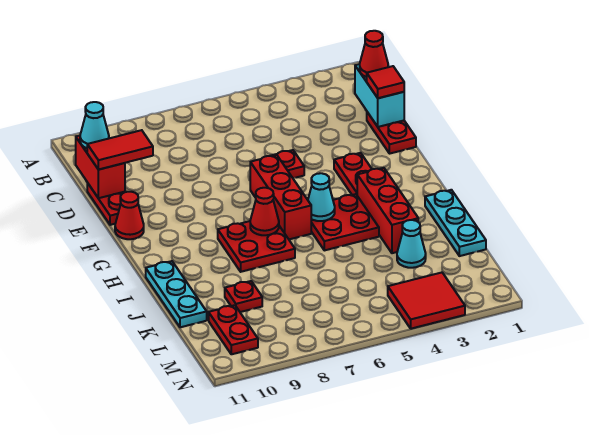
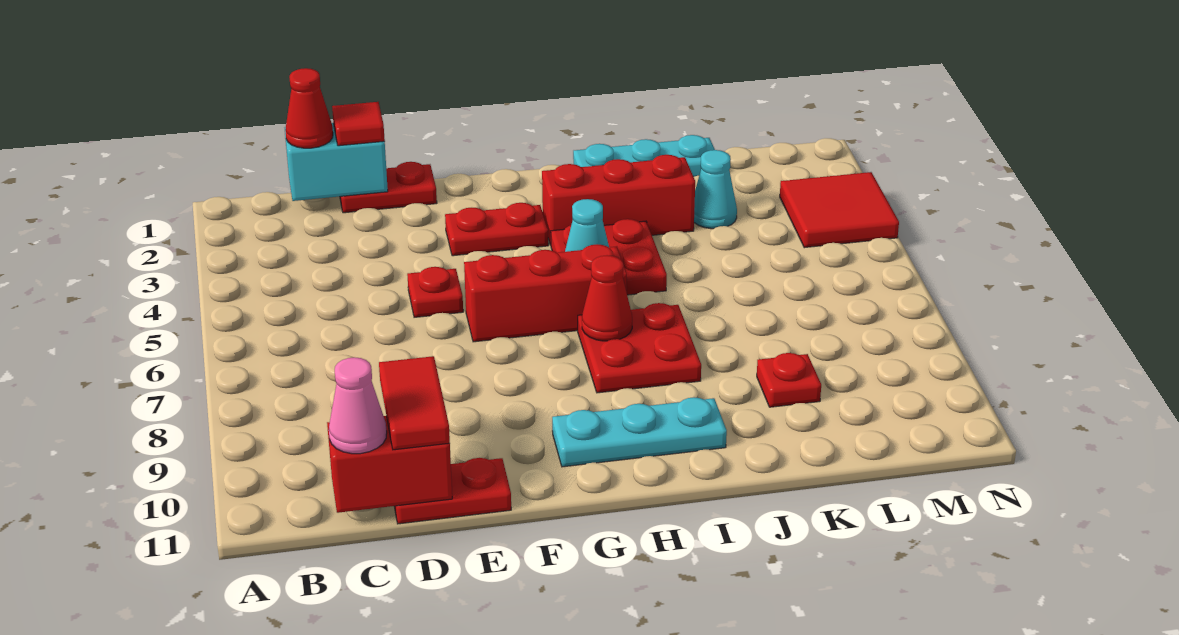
cyan 1x1 cone [80,102,109,148] -> pink 1x1 cone [329,357,387,454]
red 1x1 cone [115,192,144,239] -> none
cyan 1x3 plate [146,261,207,327] -> cyan 1x3 plate moved to [552,397,727,467]
red 1x2 plate [209,305,258,354] -> none

